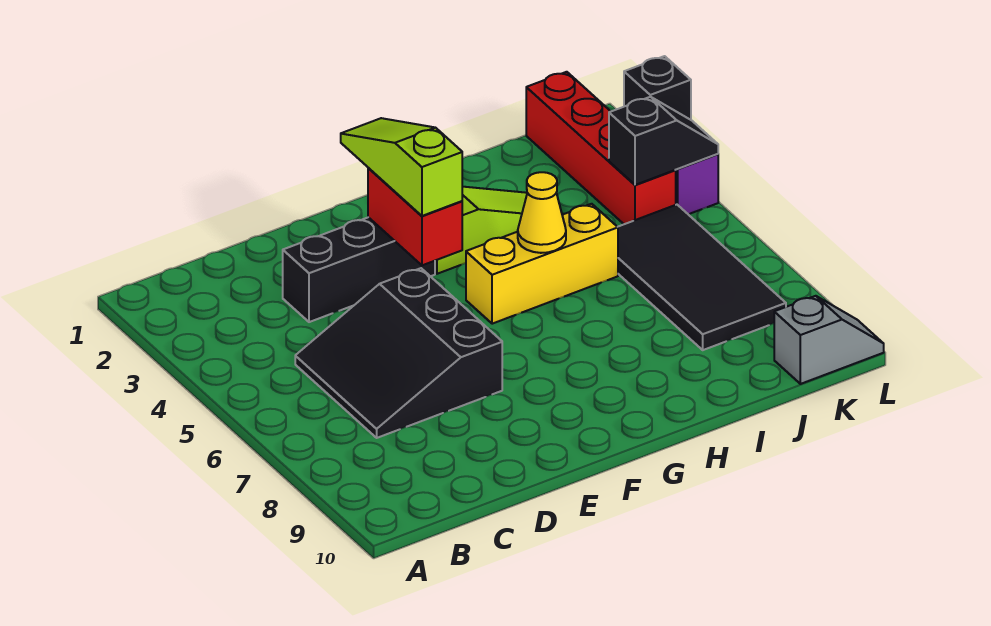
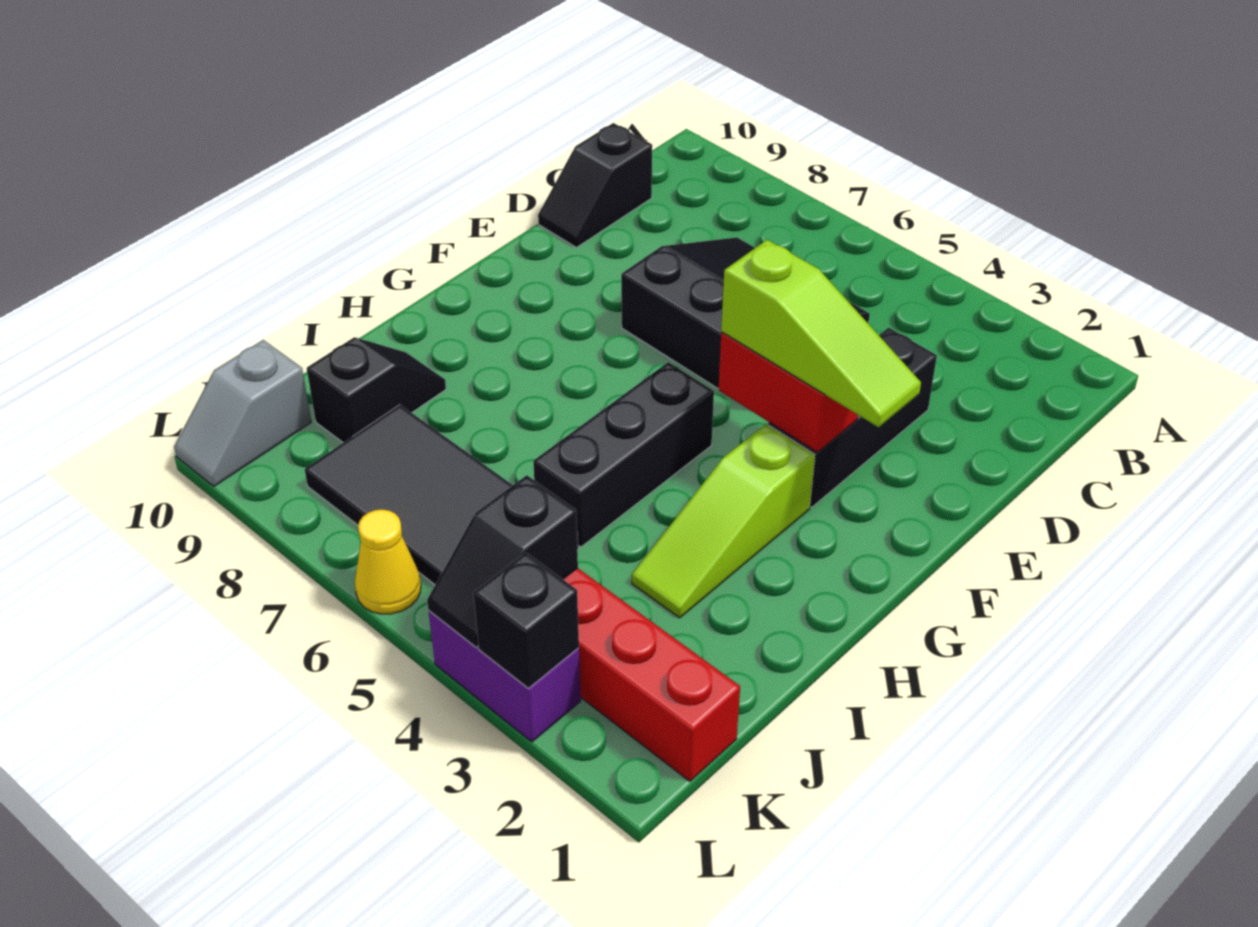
none -> black 1x2 slope [538,123,652,247]
yellow 1x3 brick [466,204,618,324] -> black 1x3 brick [533,362,714,547]
yellow 1x1 cone [518,172,566,253] -> yellow 1x1 cone moved to [355,509,421,614]
none -> black 1x2 slope [307,337,446,443]

